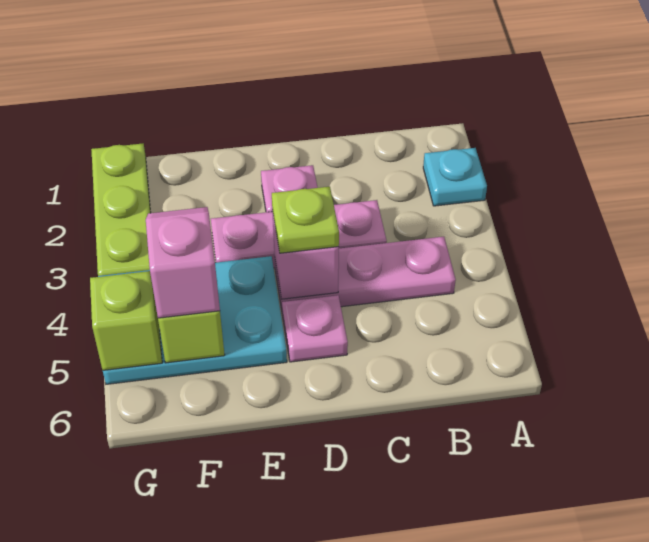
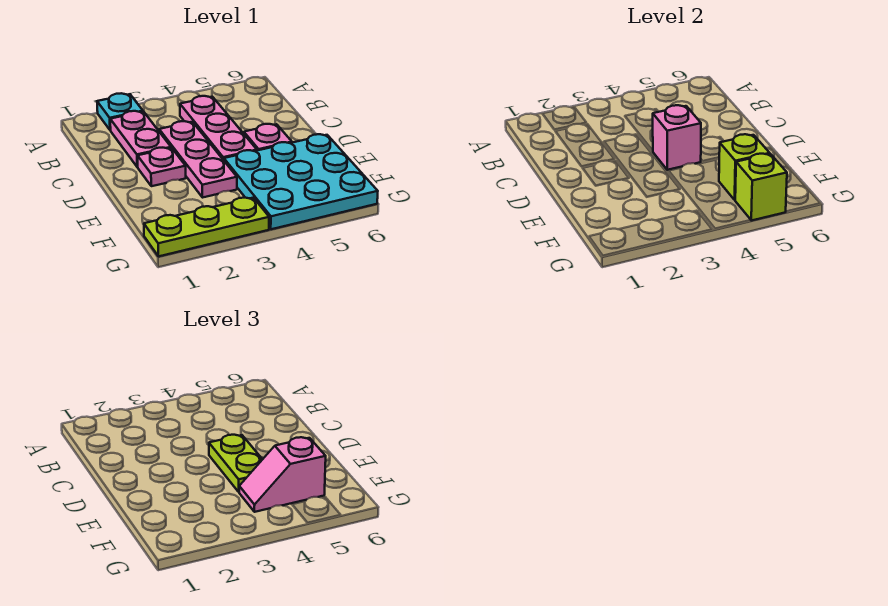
none -> pink 1x2 plate [110,111,171,167]
lime 1x1 plate [272,187,339,253] -> lime 1x2 plate [209,435,263,492]
cyan 2x3 plate [98,256,287,384] -> cyan 3x3 plate [224,134,378,229]

